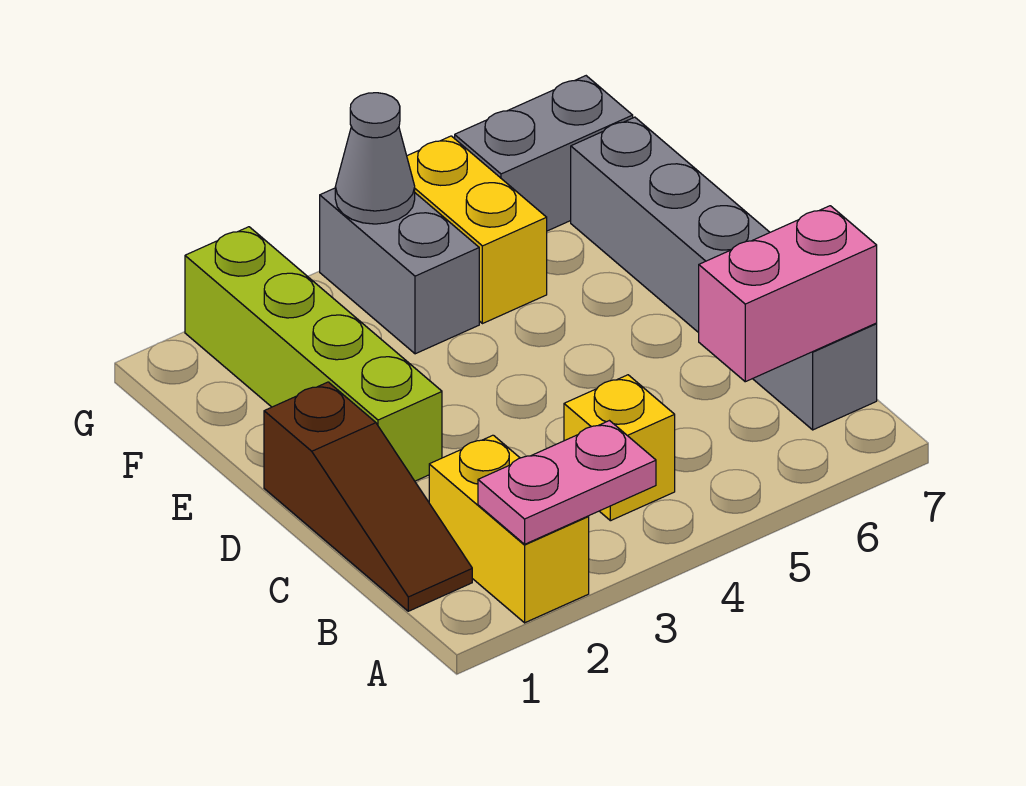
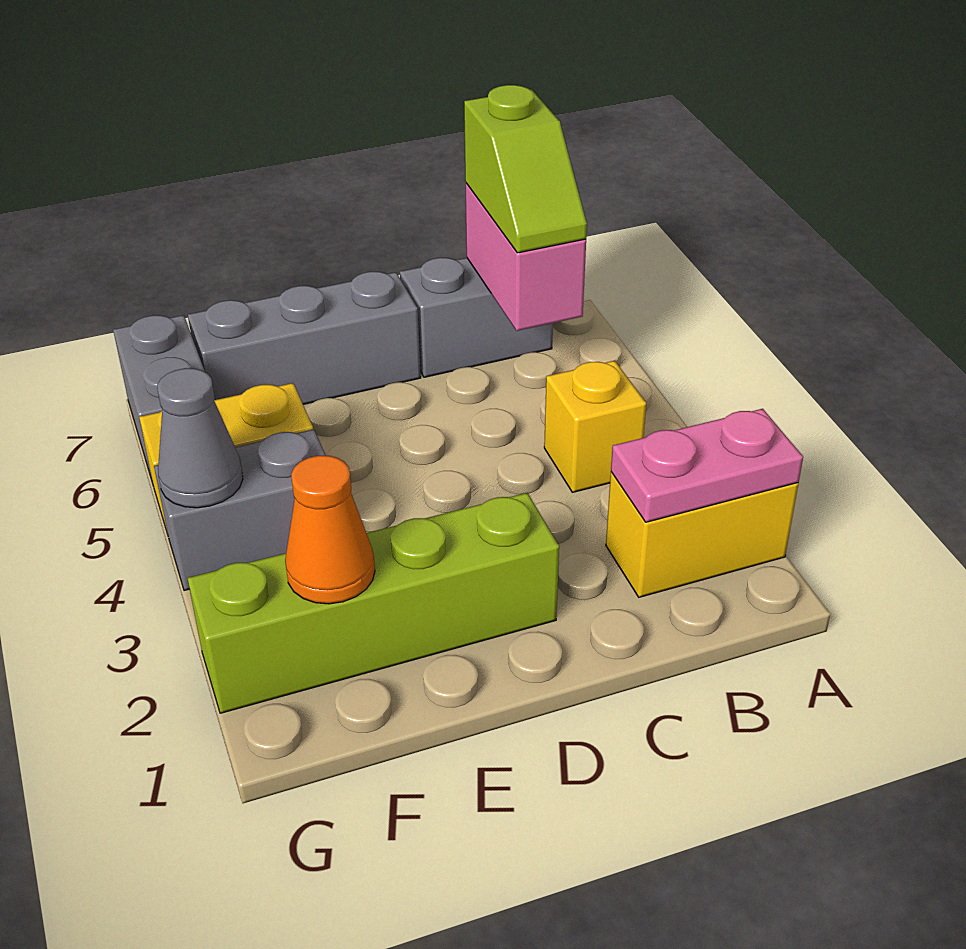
pink 1x2 plate [478,421,656,544] -> pink 1x2 plate turned to [611,409,803,522]
brown 1x3 slope [264,382,472,611] -> none
none -> lime 1x2 slope [464,85,587,253]
none -> orange 1x1 cone [285,456,375,604]

